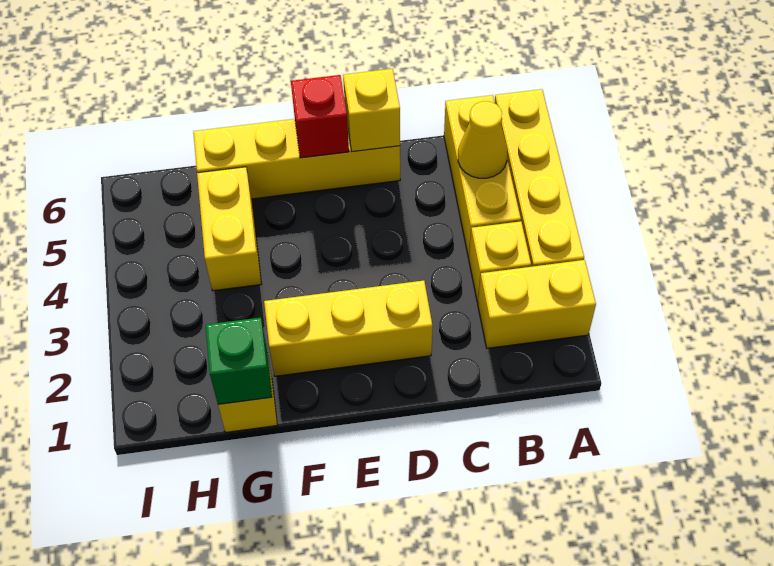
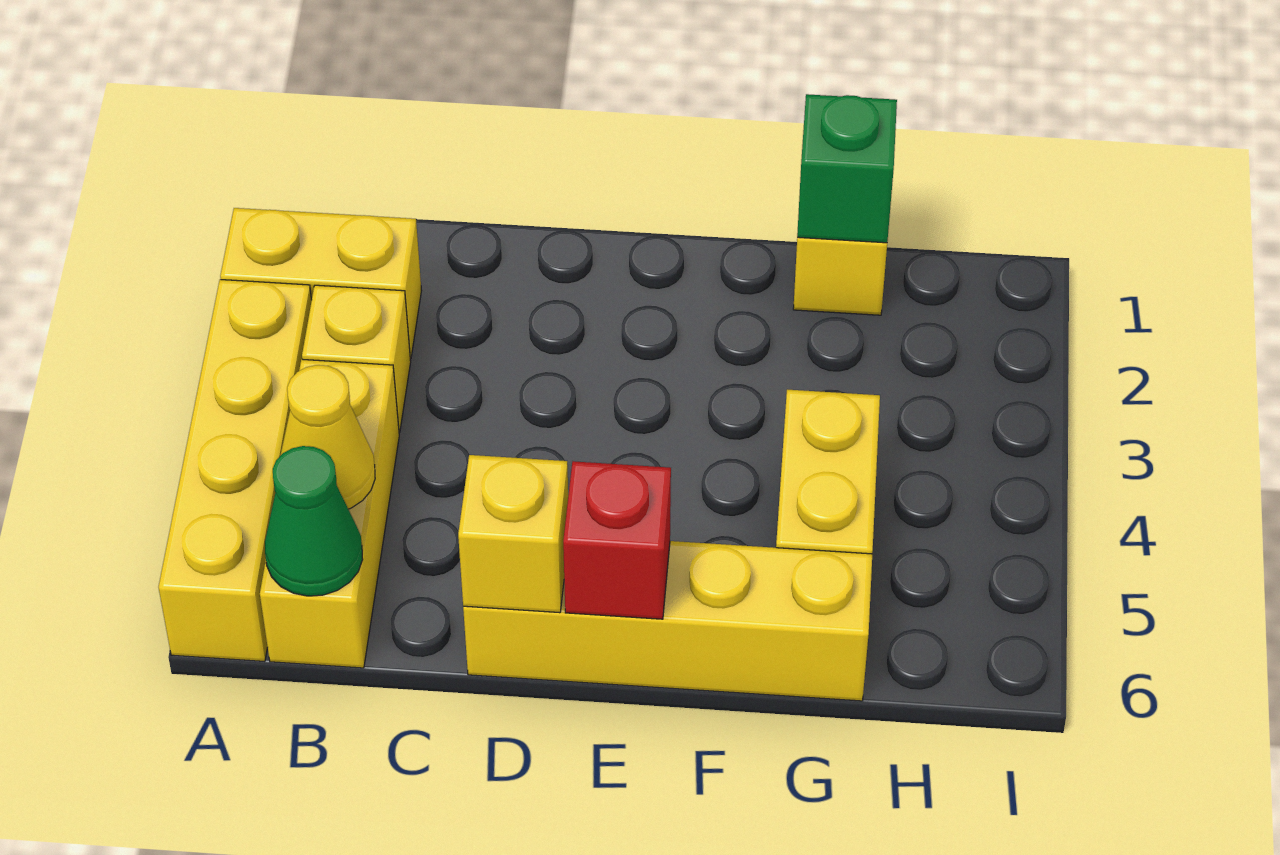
none -> green 1x1 cone [265,446,363,596]
yellow 1x3 brick [264,281,433,376] -> none

